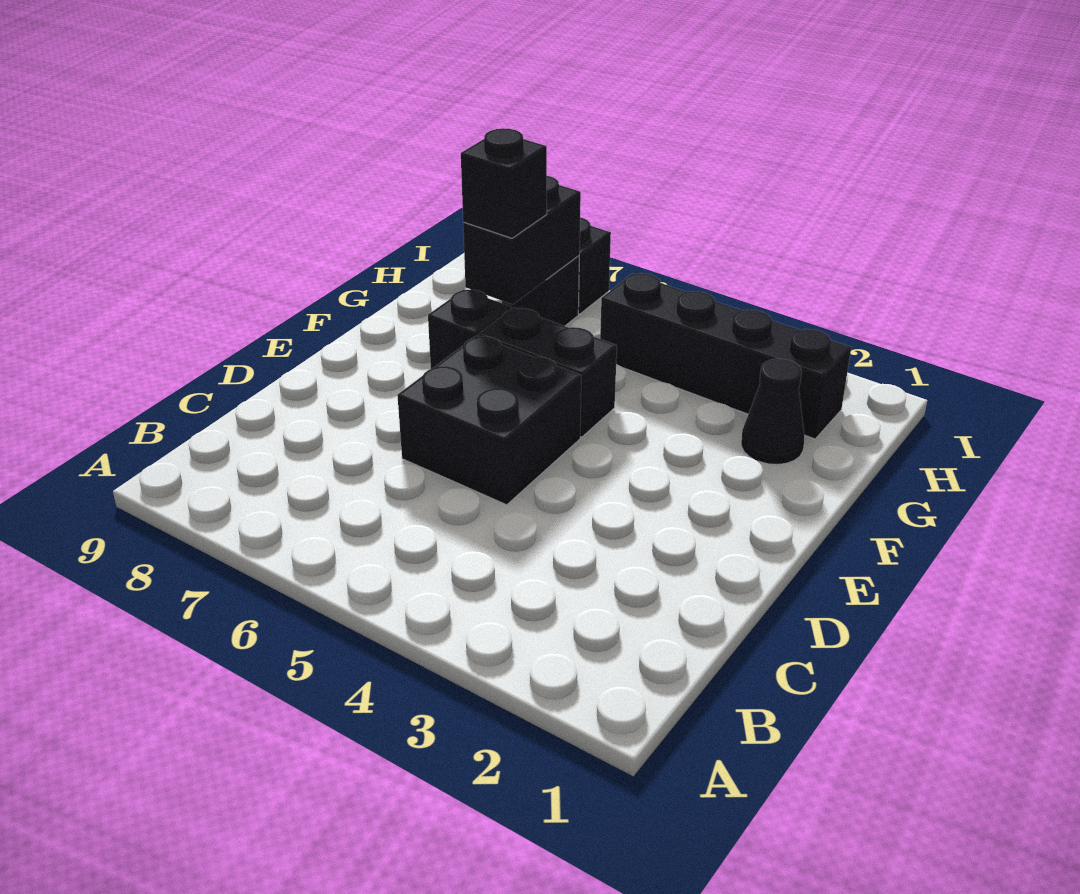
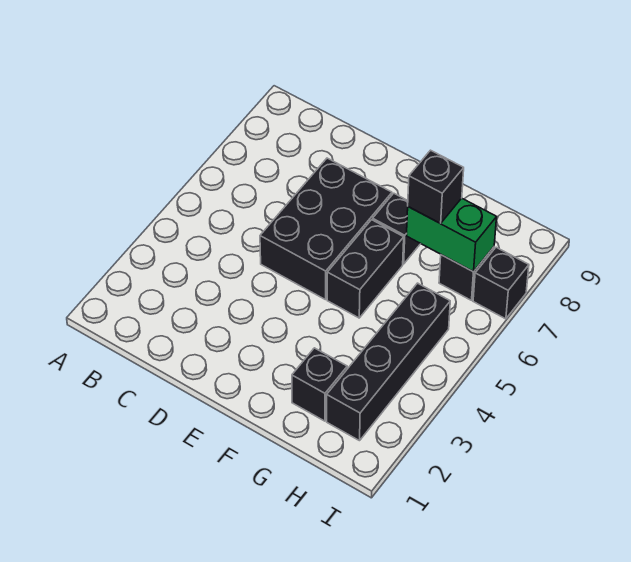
black 2x2 brick [397,335,582,505] -> black 2x3 brick [260,158,392,300]
black 1x1 cone [741,359,804,464] -> black 1x1 brick [292,348,347,421]
black 1x2 brick [463,176,581,305] -> green 1x2 brick [407,198,497,272]

